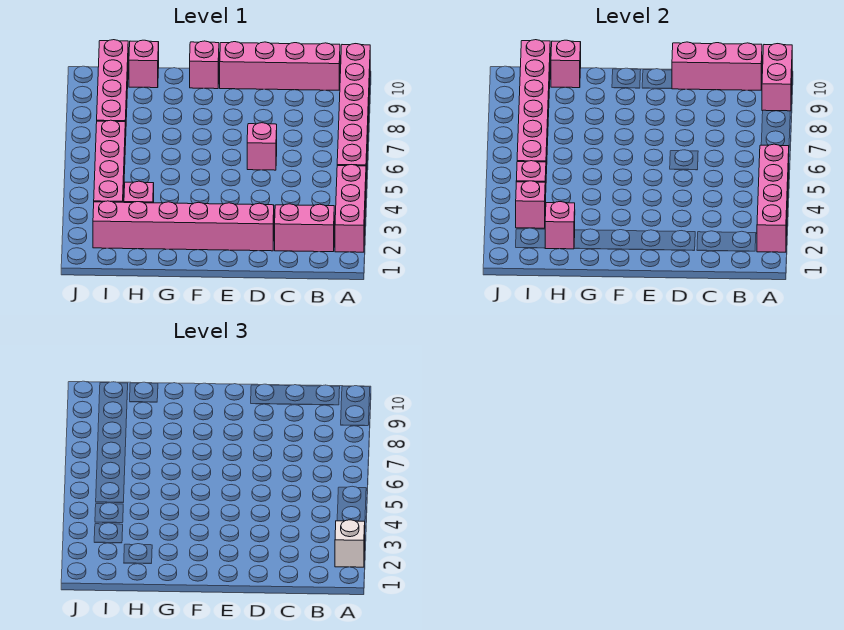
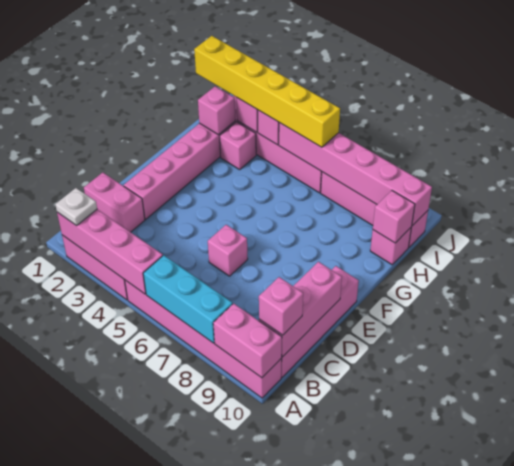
white 1x1 brick [335,520,365,567] -> white 1x1 plate [55,188,97,226]
none -> cyan 1x3 brick [143,255,233,343]
pink 1x2 brick [275,204,334,252] -> pink 1x2 brick turned to [84,172,145,232]
pink 1x1 brick [190,41,219,89] -> pink 1x1 brick moved to [259,277,303,335]
none -> yellow 1x6 brick [194,36,340,147]

